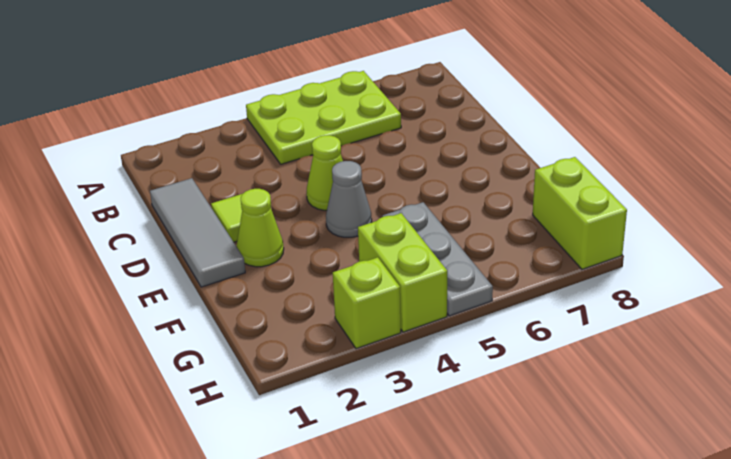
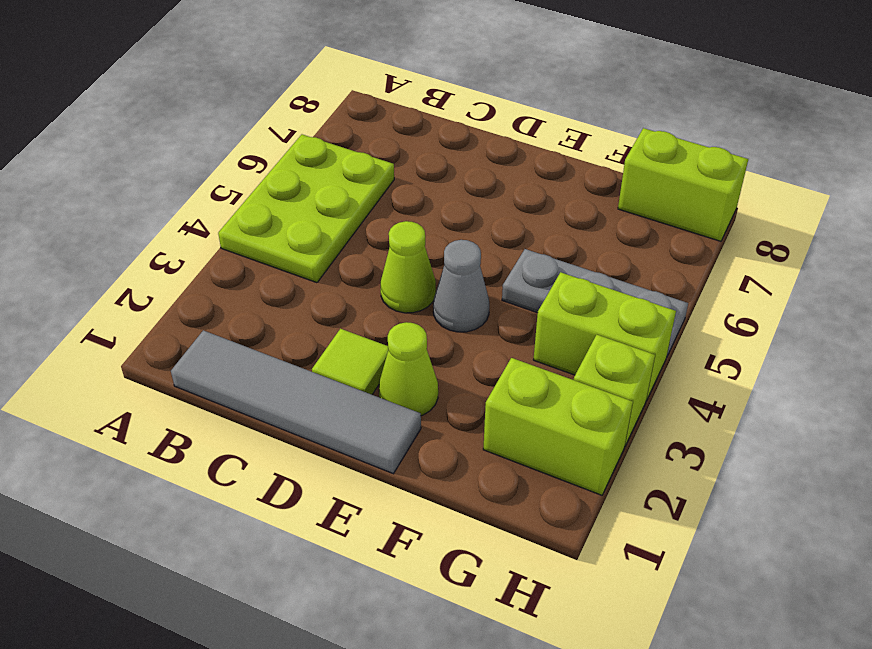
grey 1x3 tile [150,178,245,287] -> grey 1x4 tile [171,330,421,474]
none -> lime 1x2 brick [483,358,633,495]

